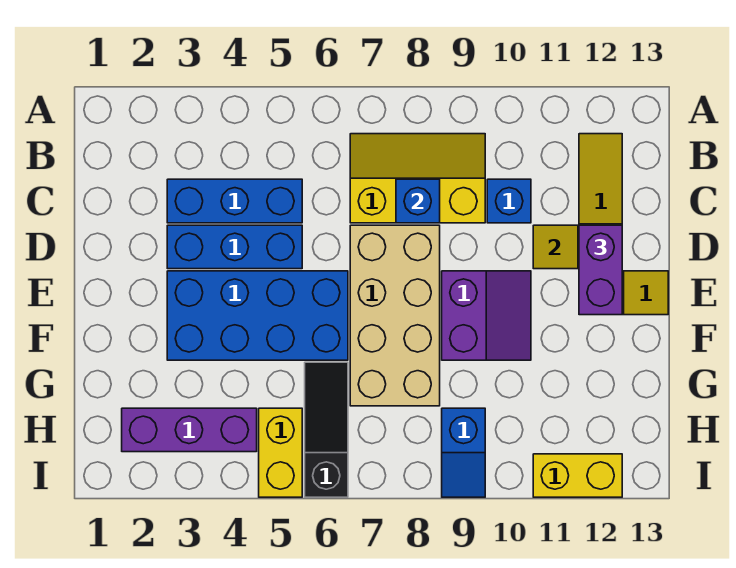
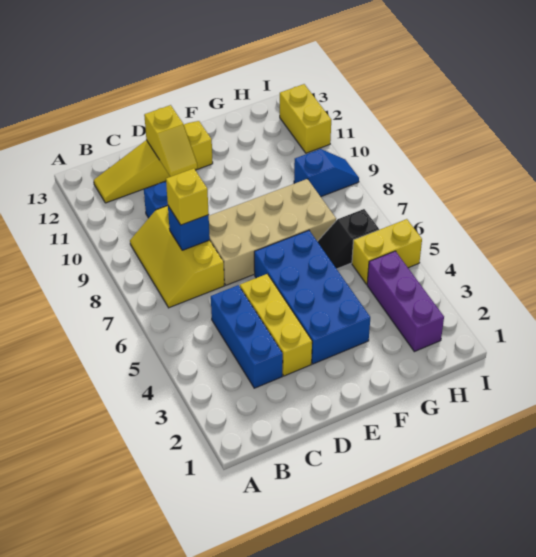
none -> yellow 1x1 brick [166,168,209,225]
blue 1x3 brick [167,225,302,269] -> yellow 1x3 brick [240,274,312,376]
purple 1x2 brick [579,225,622,315] -> none
purple 2x2 slope [442,271,531,360] -> none
black 1x3 slope [305,362,348,497] -> black 1x2 slope [317,209,379,269]

